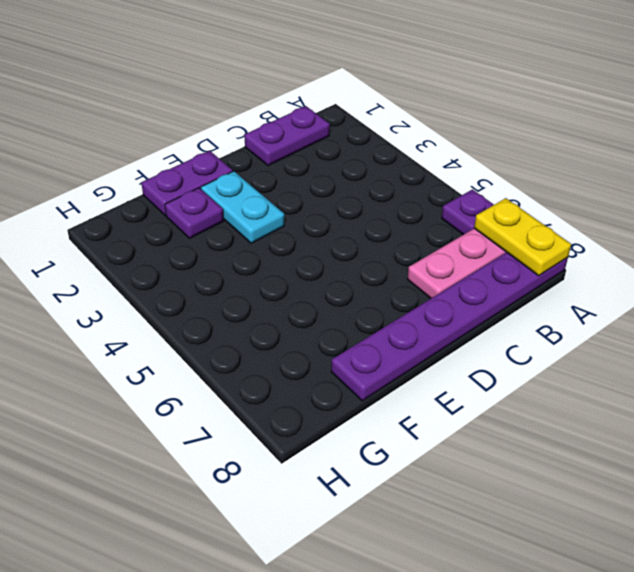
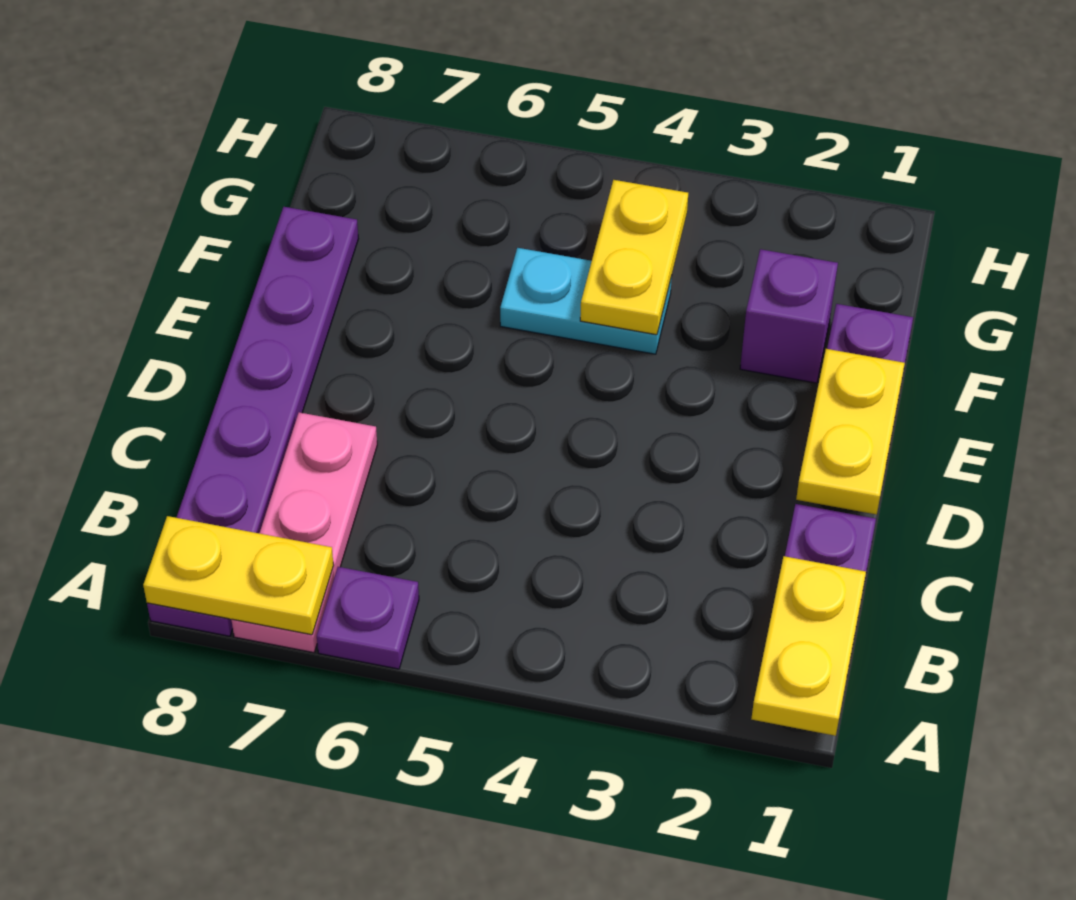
none -> yellow 1x2 plate [751,556,866,736]
none -> yellow 1x2 plate [796,349,905,515]
cyan 1x2 plate [201,171,284,243] -> cyan 1x2 plate moved to [500,248,672,354]
purple 1x1 plate [165,188,224,238] -> purple 1x1 brick [740,249,838,383]
none -> yellow 1x2 plate [580,180,688,335]

